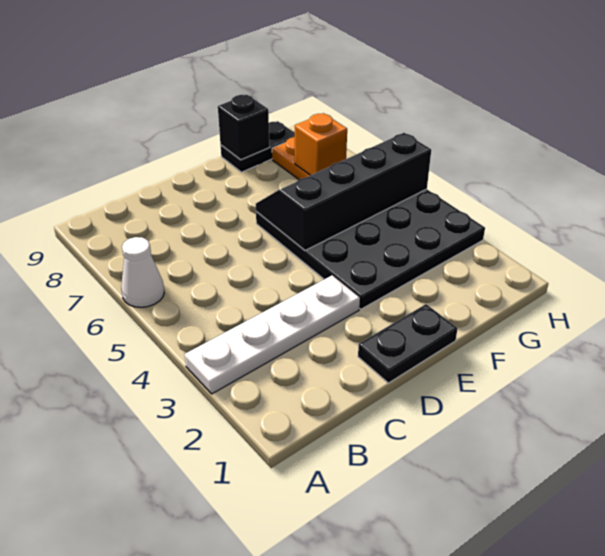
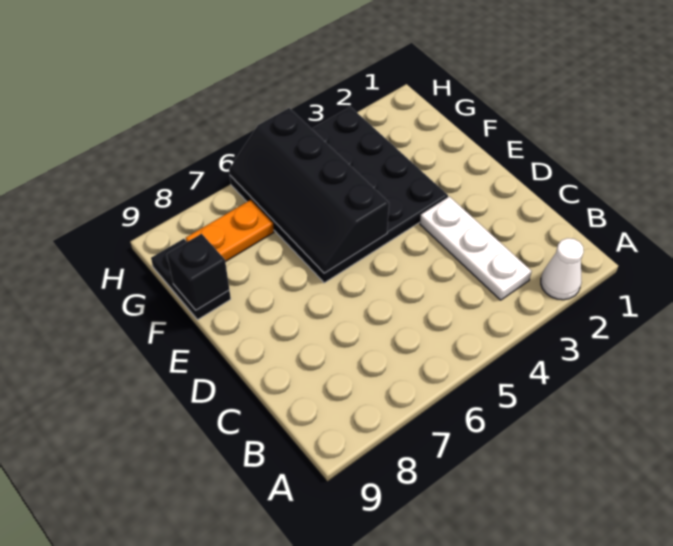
white 1x4 plate [184,275,360,394] -> white 1x3 plate [420,197,532,300]
white 1x1 cone [121,237,164,307] -> white 1x1 cone moved to [541,238,584,300]
black 1x2 plate [358,304,458,383] -> none
orange 1x1 brick [295,113,347,175] -> none

